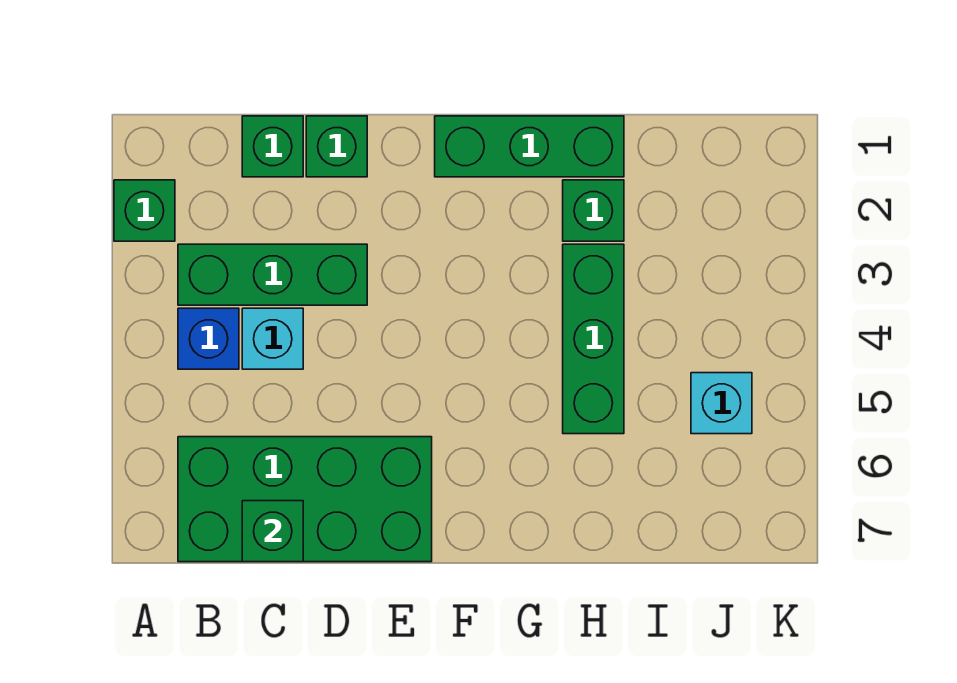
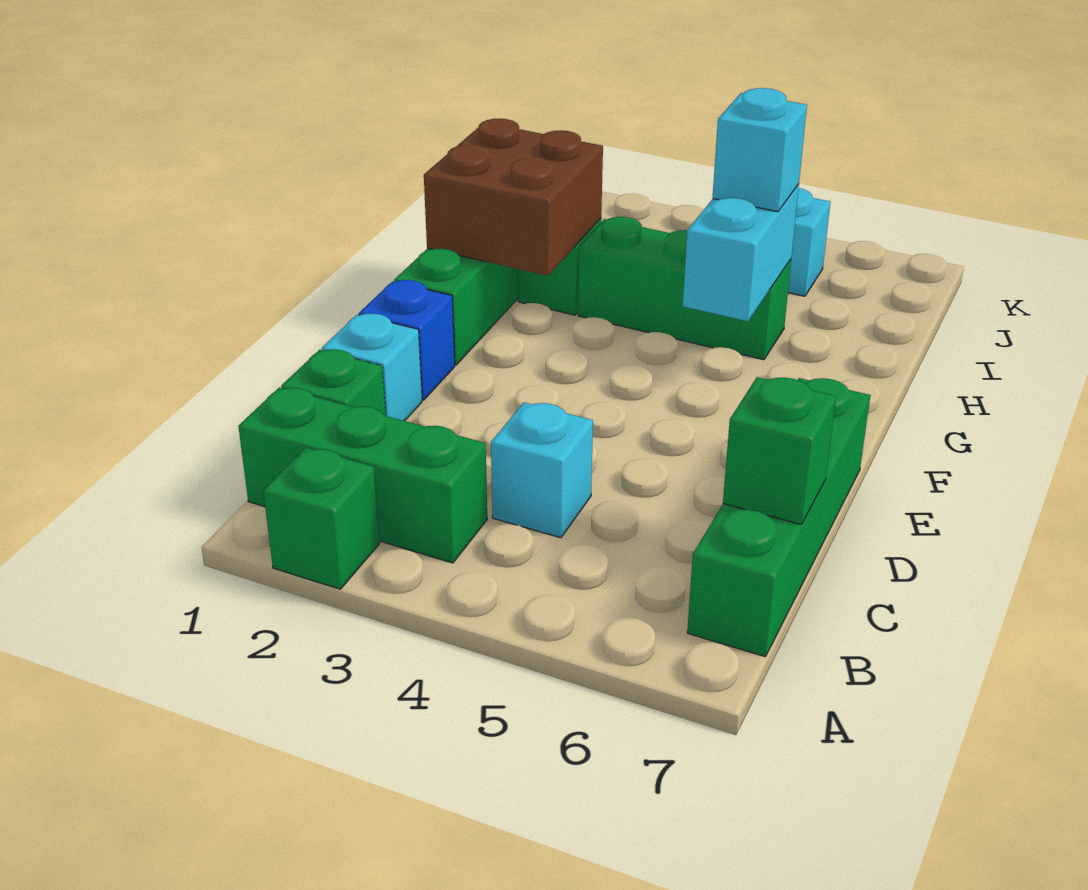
green 1x3 brick [178,244,367,305] -> green 1x3 brick turned to [238,387,487,563]
blue 1x1 brick [178,308,239,369] -> blue 1x1 brick moved to [359,280,455,400]
green 2x4 brick [178,437,432,562] -> green 1x4 brick [687,378,870,657]
green 1x1 brick [306,116,367,177] -> cyan 1x1 brick [322,314,422,421]
none -> brown 2x2 brick [424,119,603,276]
none -> cyan 1x2 brick [683,184,799,321]
none -> cyan 1x1 brick [713,88,807,212]

